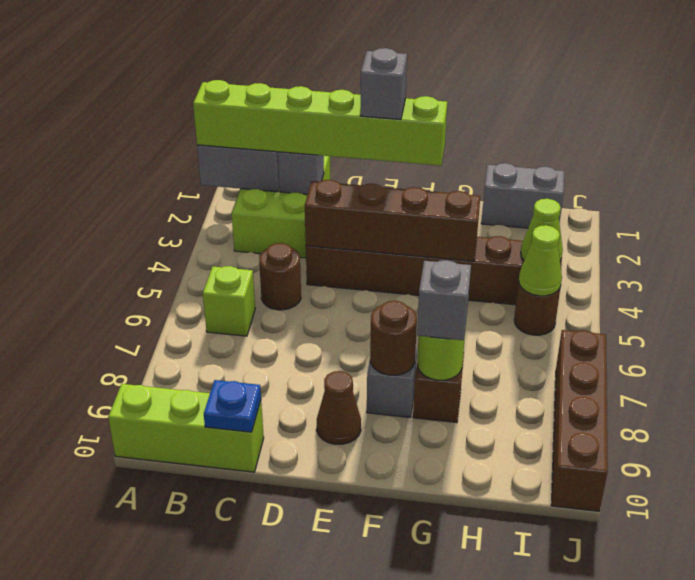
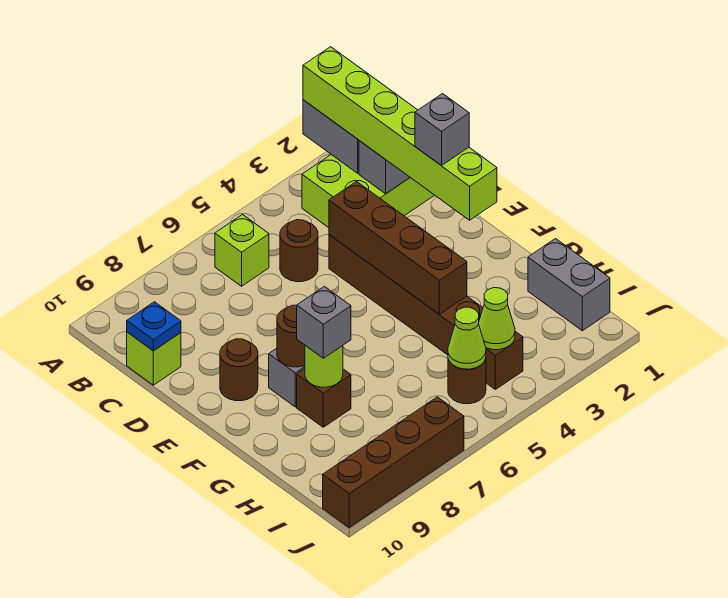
lime 1x3 brick [108,384,264,472] -> lime 1x1 brick [127,332,181,385]
brown 1x1 cone [317,371,361,444] -> brown 1x1 round brick [220,339,258,401]

